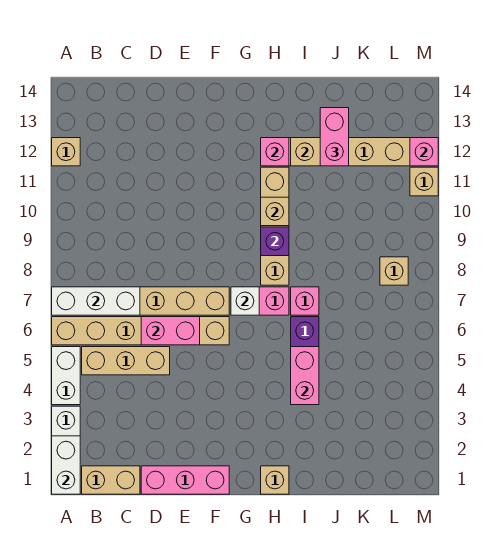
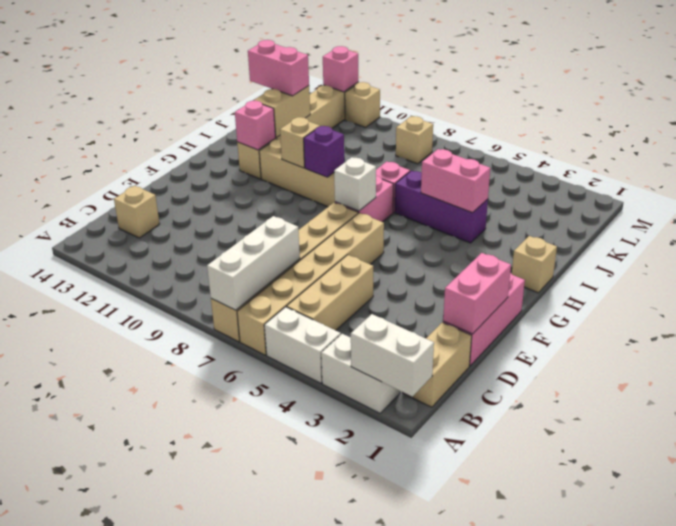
tan 1x1 brick [52,138,80,166] -> tan 1x1 brick moved to [114,186,160,238]
pink 1x2 brick [141,317,200,345] -> pink 1x2 brick moved to [443,253,511,334]

